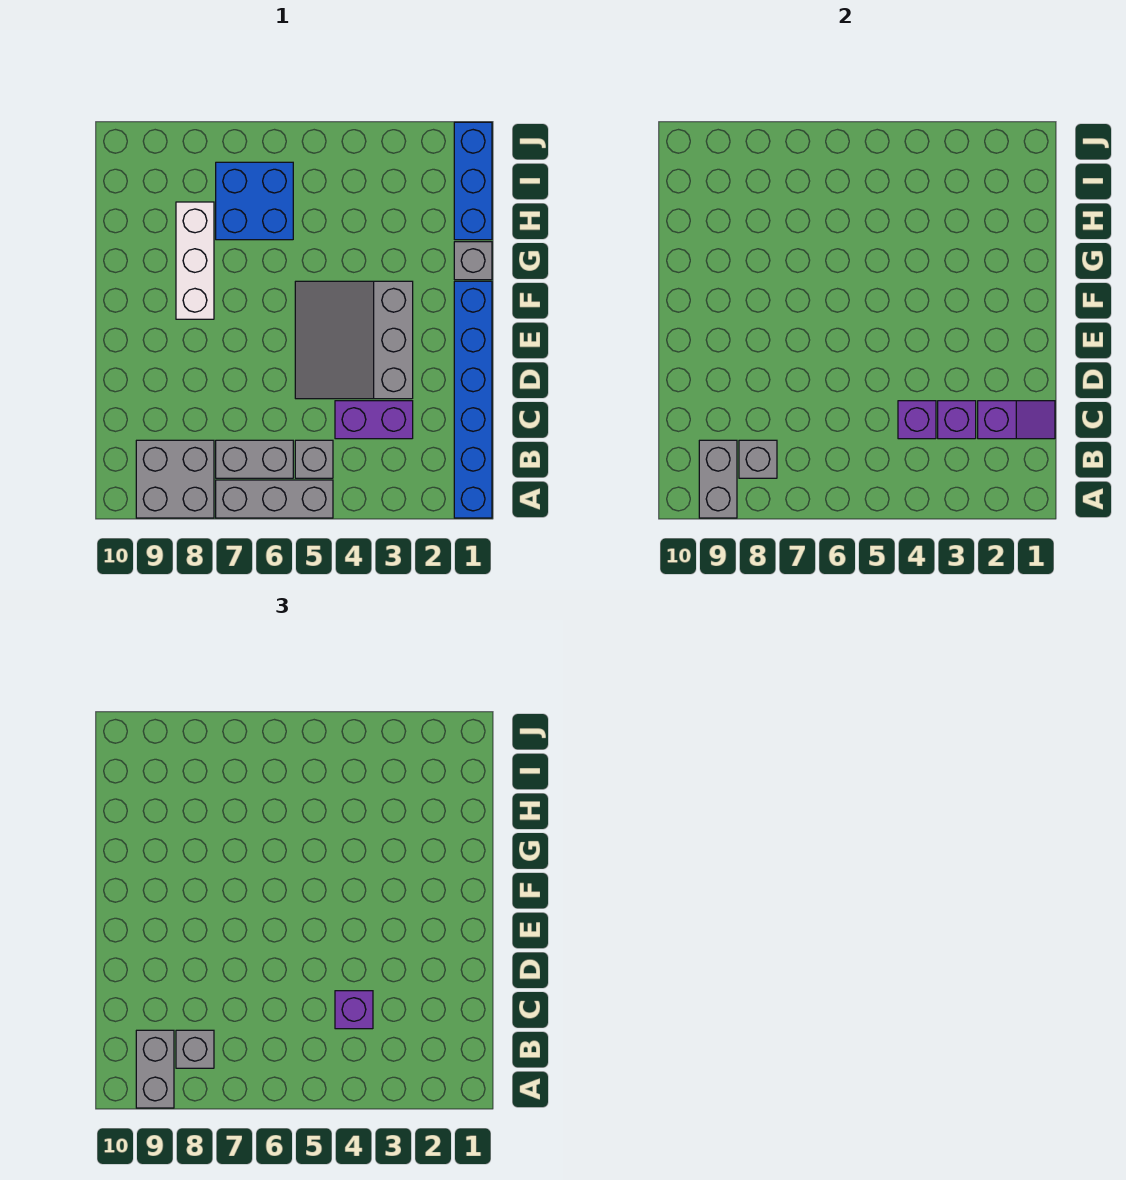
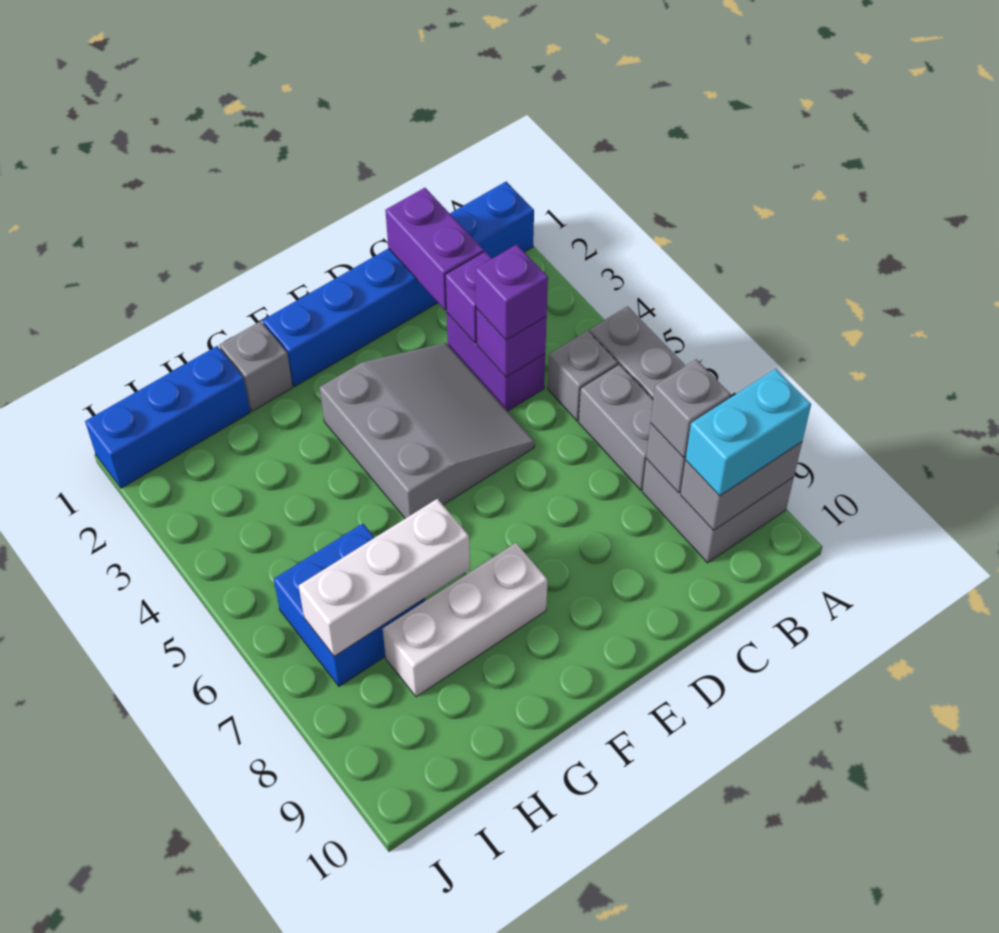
grey 1x2 brick [136,1030,174,1108] -> cyan 1x2 brick [686,369,811,496]
purple 1x2 slope [978,401,1055,439] -> purple 1x2 brick [385,188,484,310]
grey 3x3 slope [295,281,413,399] -> grey 3x3 slope turned to [320,343,535,519]
none -> white 1x3 brick [299,499,470,656]

